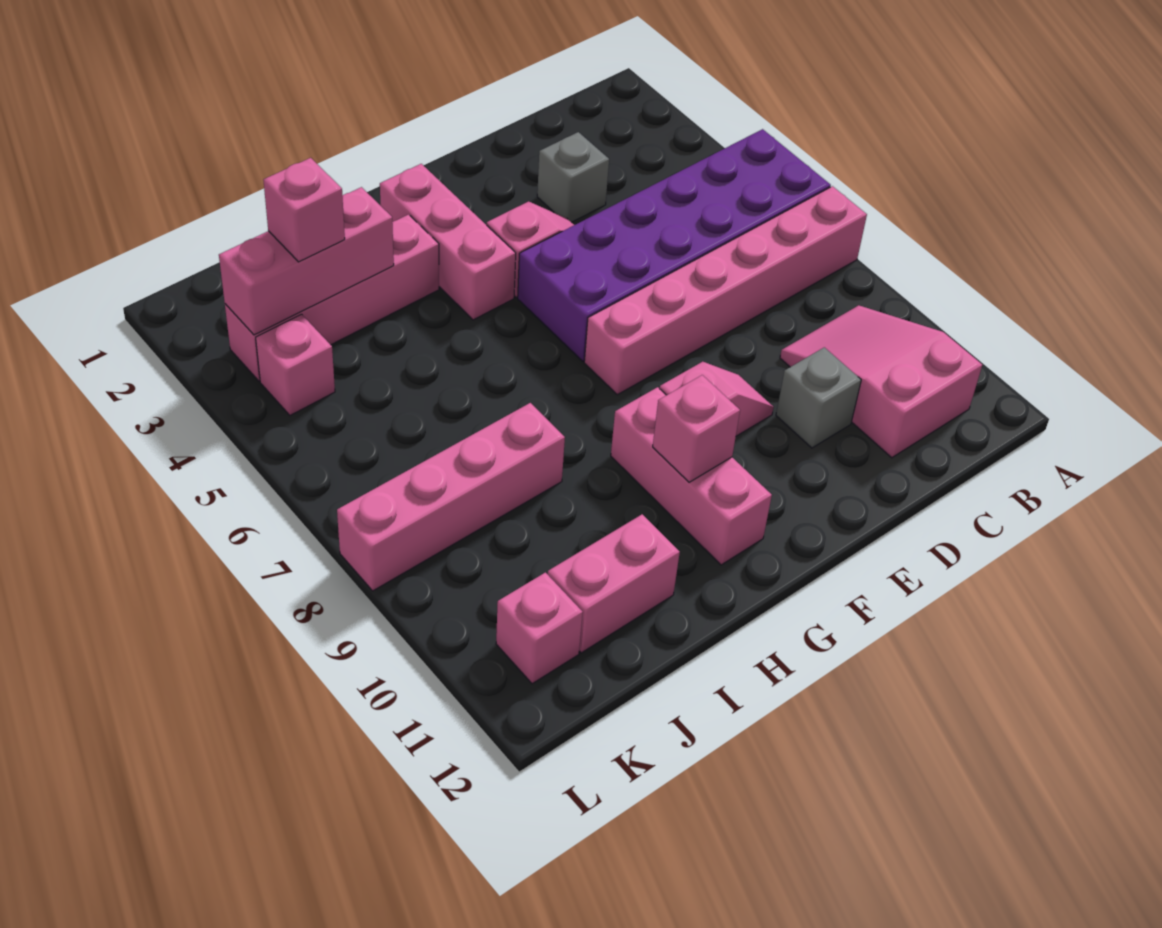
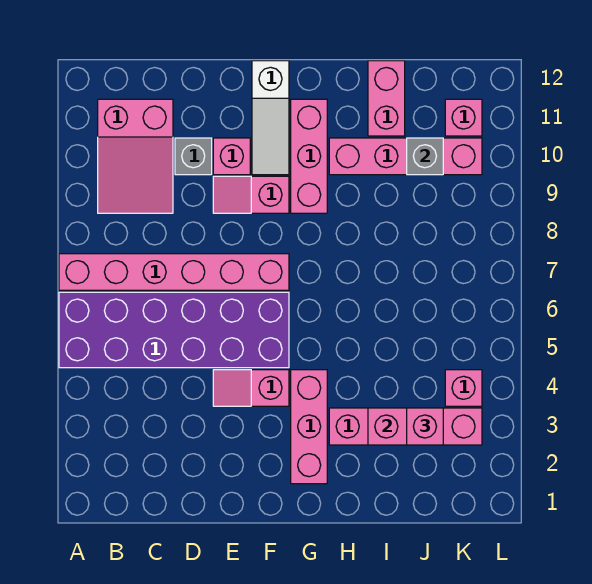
grey 1x1 brick [537,132,609,222] -> grey 1x1 brick moved to [407,138,443,175]
none -> white 1x3 slope [252,61,289,175]
pink 1x1 brick [653,375,740,482] -> pink 1x1 brick moved to [213,138,250,175]
pink 1x4 brick [337,403,565,591] -> pink 1x4 brick moved to [329,138,482,175]
pink 1x2 brick [548,514,680,653] -> pink 1x2 brick turned to [368,61,405,136]

